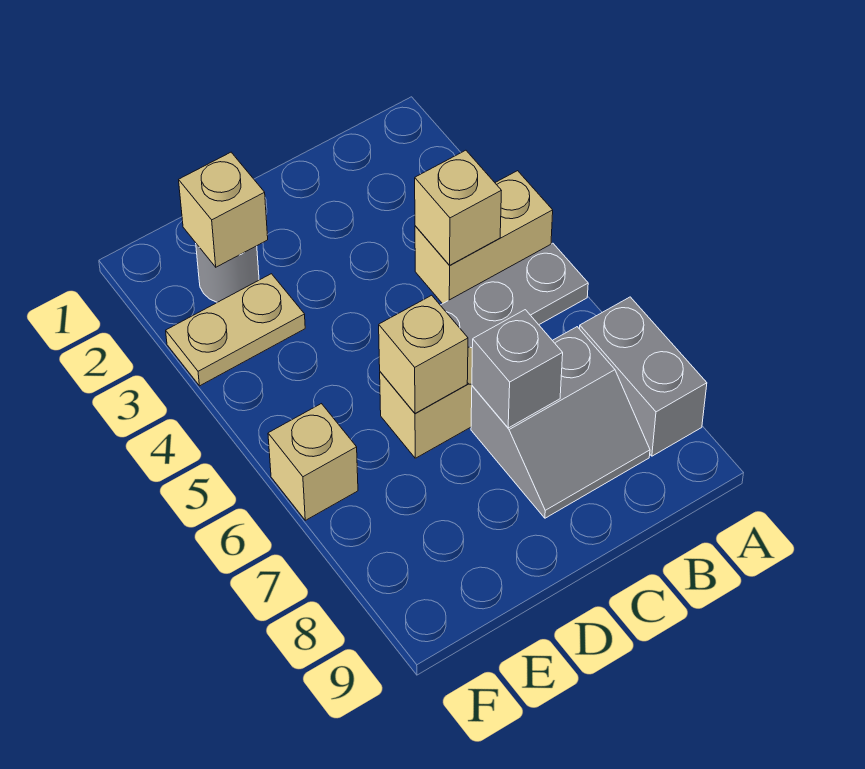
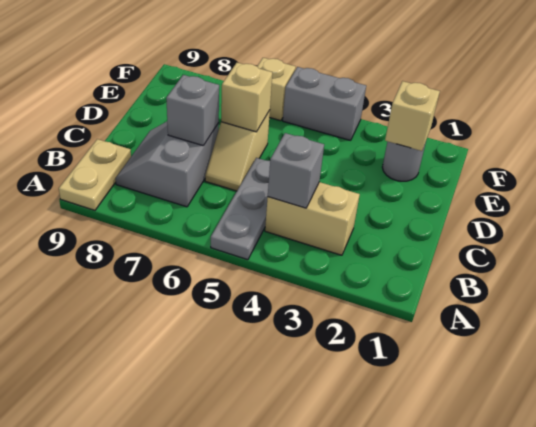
tan 1x2 brick [415,171,553,304] -> tan 1x2 brick turned to [265,182,360,255]
grey 1x2 brick [580,297,707,456] -> grey 1x2 brick moved to [283,67,366,140]
tan 1x1 brick [415,150,501,265] -> grey 1x1 brick [268,133,324,208]
tan 1x2 plate [166,274,305,386] -> tan 1x2 plate moved to [59,139,131,210]

